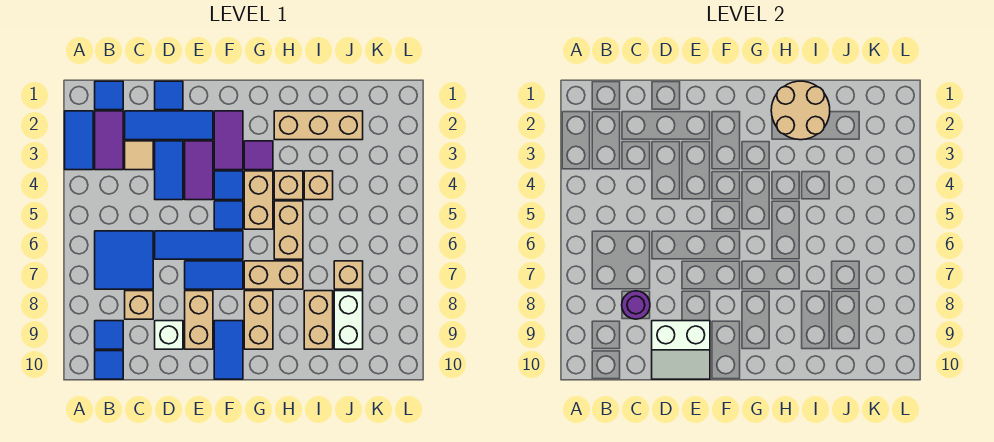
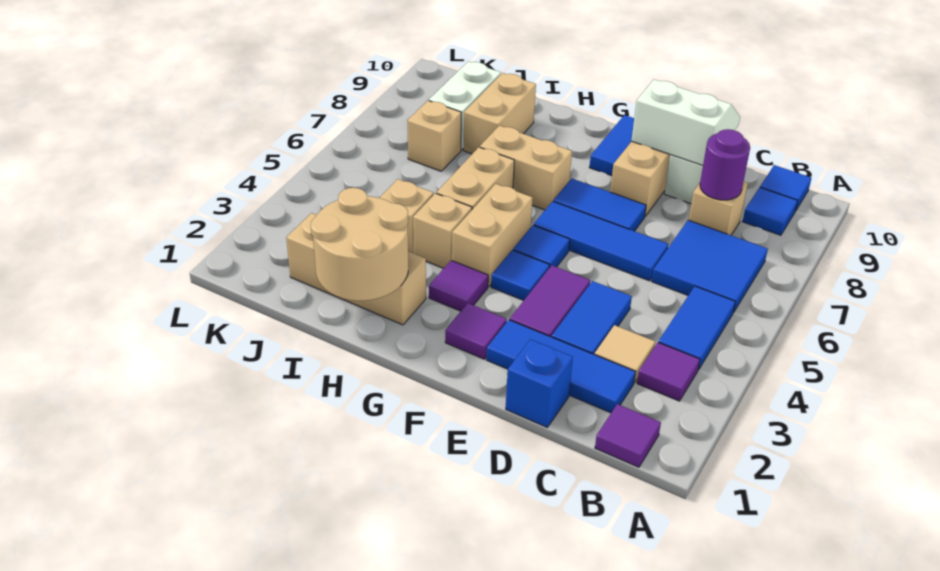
blue 1x2 tile [65,111,93,170] -> blue 1x2 tile moved to [658,286,735,370]
blue 1x1 tile [95,81,123,110] -> purple 1x1 tile [595,404,661,467]
purple 1x2 tile [95,111,123,170] -> purple 1x1 tile [637,343,700,401]
blue 1x1 tile [155,81,183,110] -> blue 1x1 brick [506,339,573,427]
purple 1x2 tile [214,111,243,170] -> purple 1x1 tile [445,303,507,359]
tan 1x2 brick [244,291,273,349] -> none

